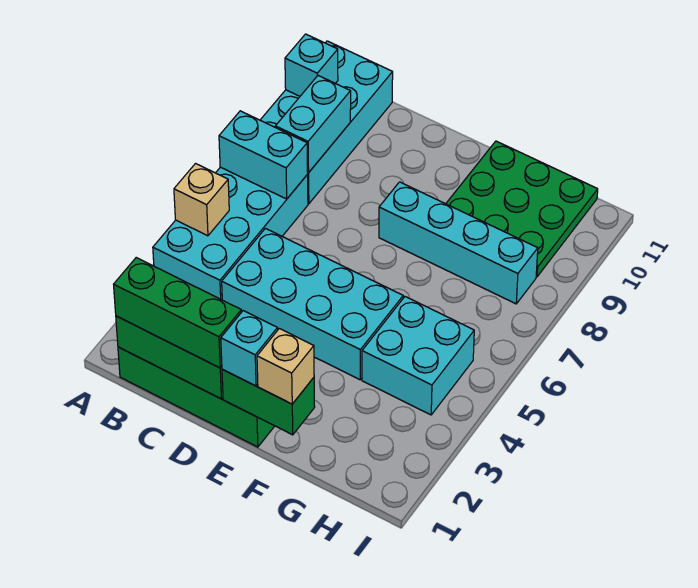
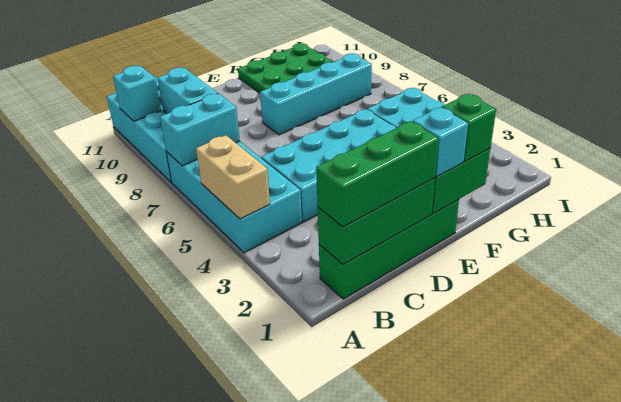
tan 1x1 brick [174,164,229,236] -> tan 1x2 brick [196,135,270,219]
tan 1x1 brick [257,328,314,404] -> green 1x1 brick [442,94,496,161]

